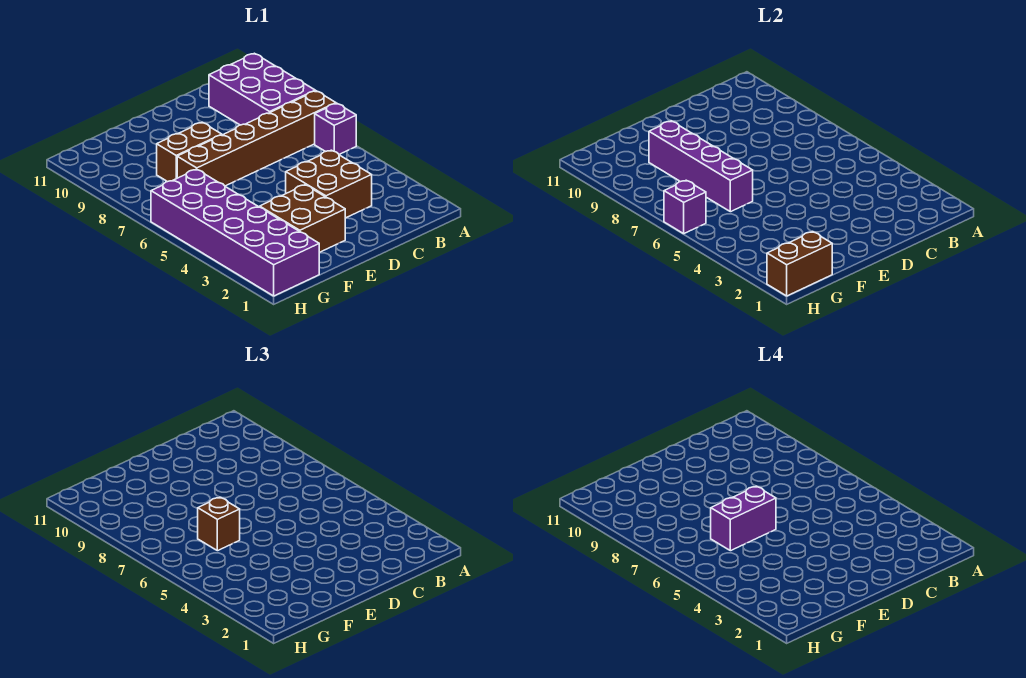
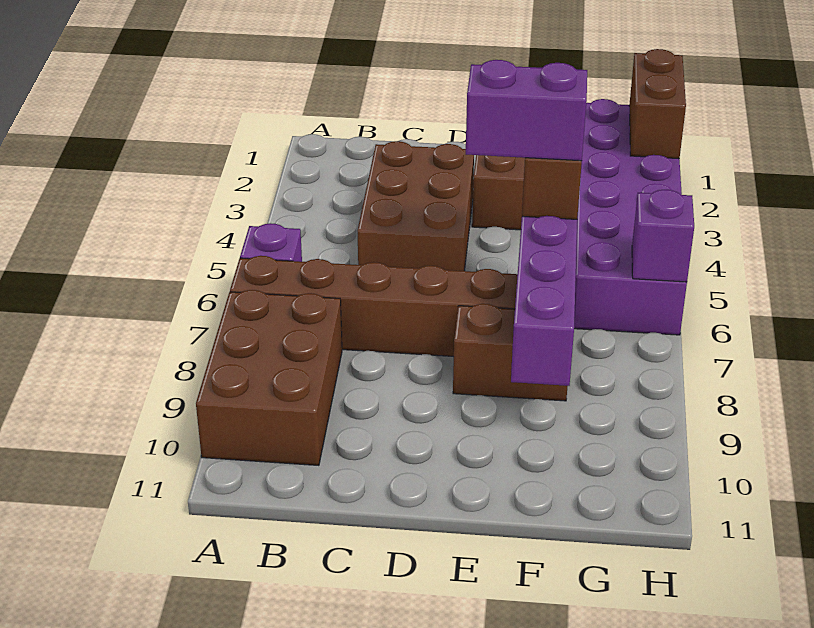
purple 2x3 brick [209,53,315,125] -> brown 2x3 brick [196,290,342,465]
brown 2x2 brick [286,150,372,218] -> brown 2x3 brick [357,141,474,271]
brown 1x2 brick [767,232,832,296] -> brown 1x2 brick turned to [629,49,686,159]

